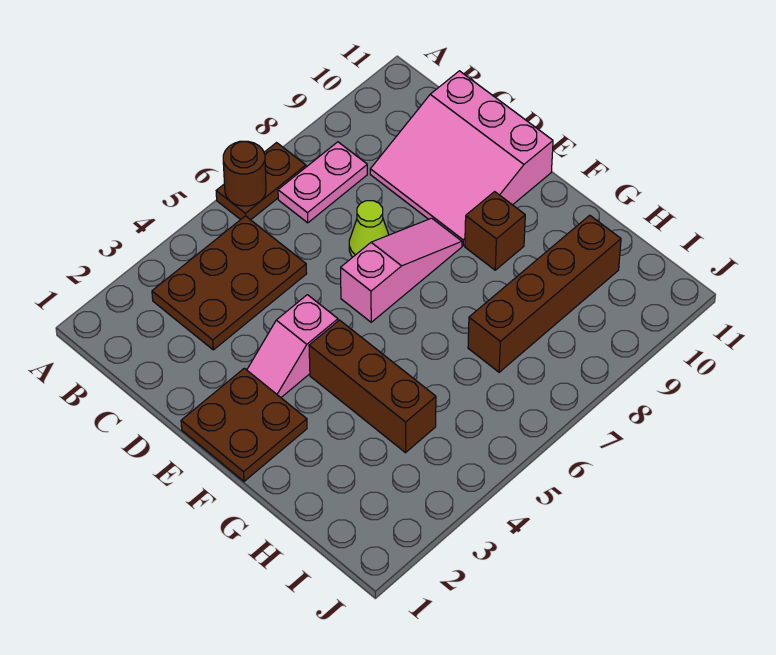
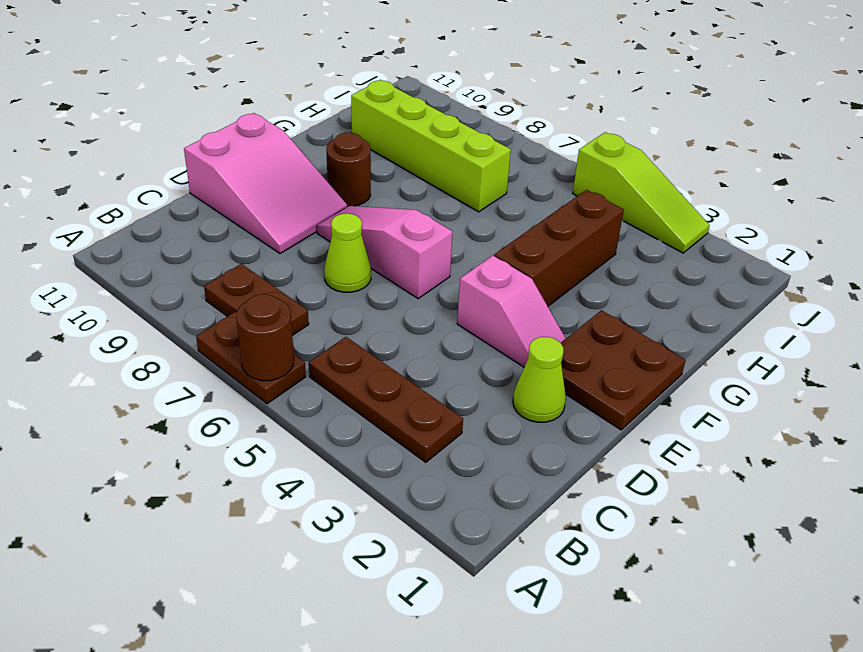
brown 2x3 plate [152,216,307,350] -> brown 1x3 plate [309,337,463,462]
pink 1x2 plate [278,142,367,223] -> brown 1x2 plate [204,264,309,335]
pink 3x3 slope [370,71,553,246] -> pink 2x3 slope [184,113,347,254]
none -> lime 1x1 cone [513,337,566,422]
brown 1x1 brick [465,192,525,270] -> brown 1x1 round brick [326,133,371,206]
brown 1x4 brick [468,215,621,372] -> lime 1x4 brick [351,80,511,212]
none -> lime 1x3 slope [573,132,710,253]

